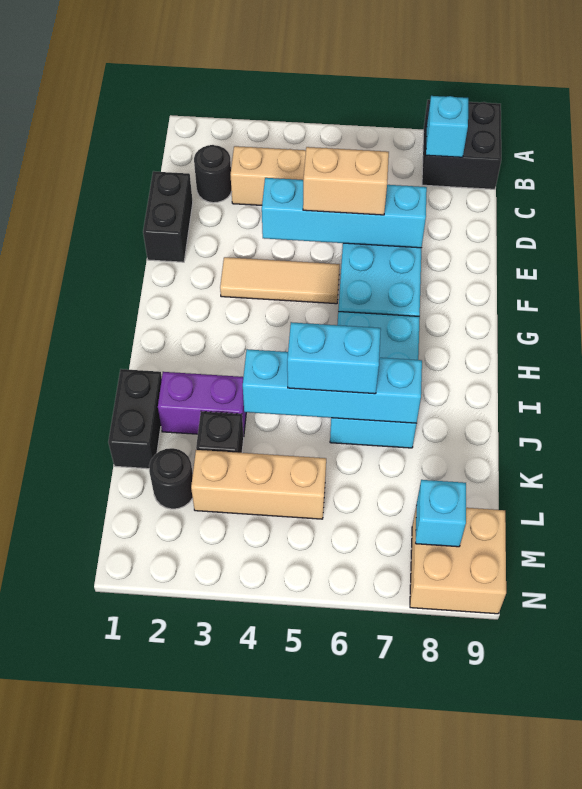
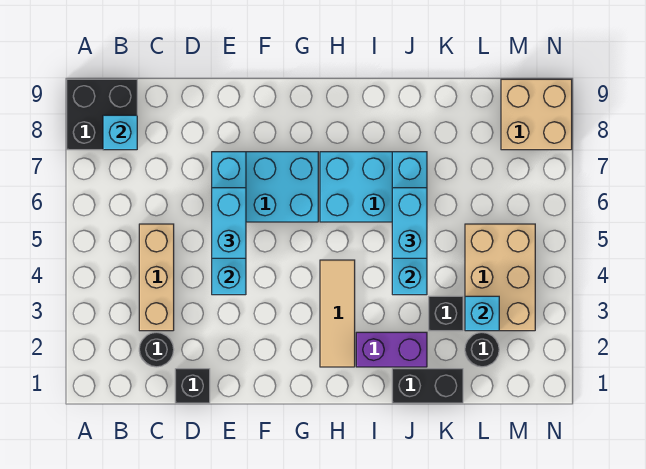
black 1x2 brick [143,171,193,262] -> black 1x1 brick [175,369,210,403]
tan 1x2 brick [303,147,389,215] -> cyan 1x2 brick [212,188,246,258]
tan 1x3 tile [220,257,340,304] -> tan 1x3 tile moved to [320,260,355,367]
purple 1x2 brick [158,372,246,437] -> purple 1x2 brick turned to [356,332,427,367]
tan 1x3 brick [191,450,326,519] -> tan 2x3 brick [465,224,535,331]
cyan 1x1 brick [415,480,466,547] -> cyan 1x1 brick moved to [465,296,499,331]

